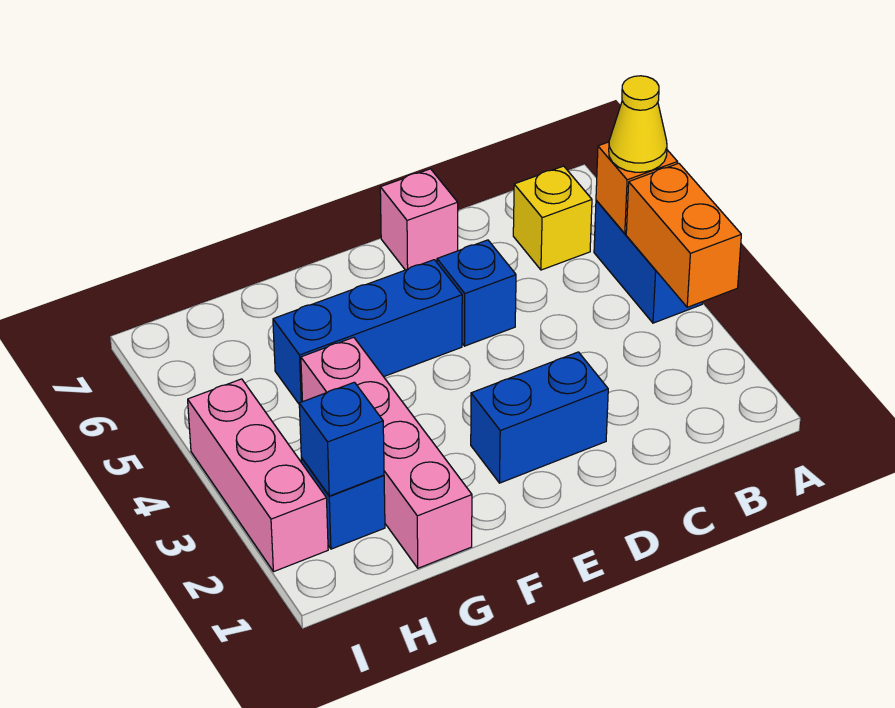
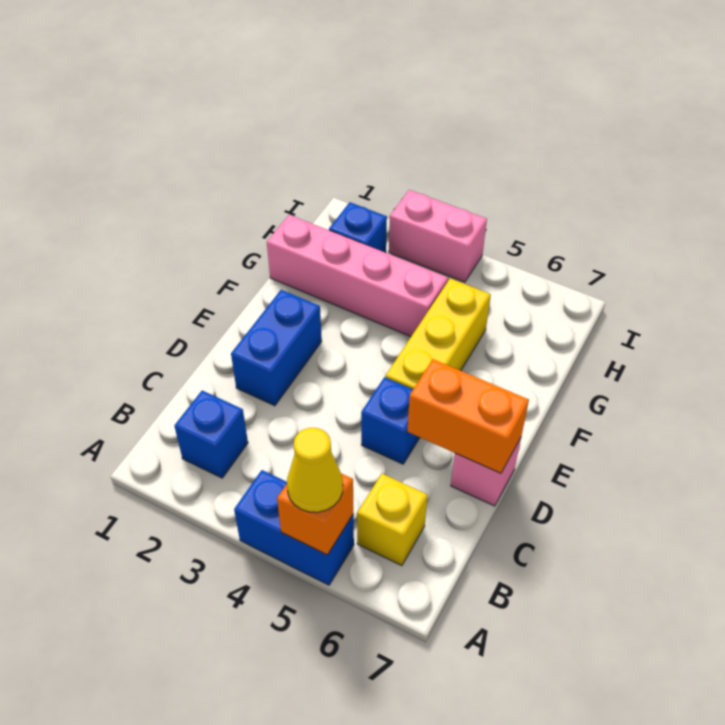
orange 1x2 brick [626,163,741,307] -> orange 1x2 brick moved to [407,359,529,473]
blue 1x3 brick [273,260,462,404] -> yellow 1x3 brick [385,278,491,389]
blue 1x1 brick [299,382,384,496] -> blue 1x1 brick moved to [175,391,248,478]
pink 1x3 brick [188,379,328,572] -> pink 1x2 brick [389,190,487,282]

